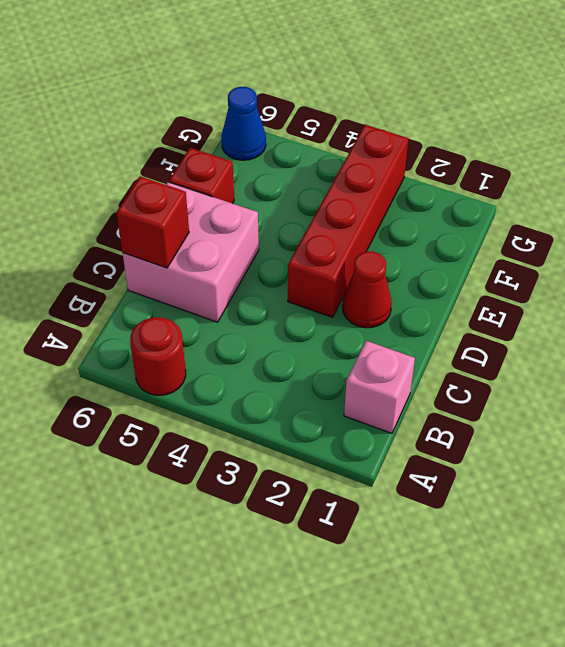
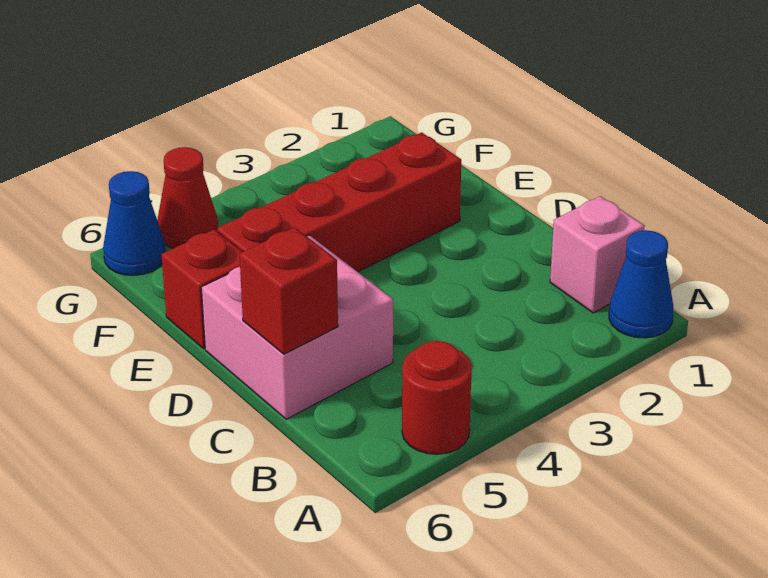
none -> blue 1x1 cone [609,230,673,338]
red 1x1 cone [342,251,392,328] -> red 1x1 cone moved to [157,147,218,248]
red 1x4 brick [288,125,408,317] -> red 1x4 brick turned to [217,132,461,272]

